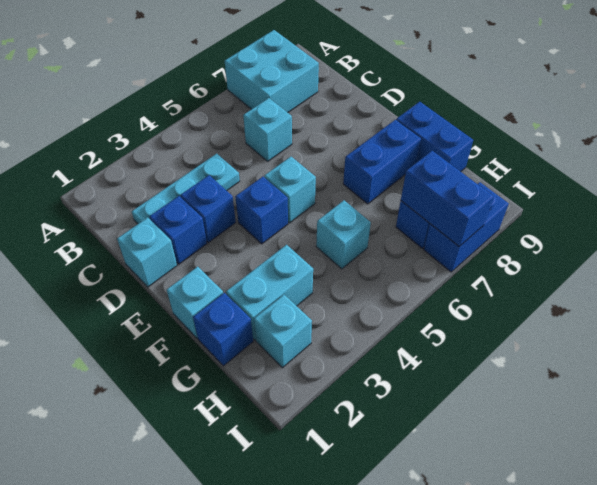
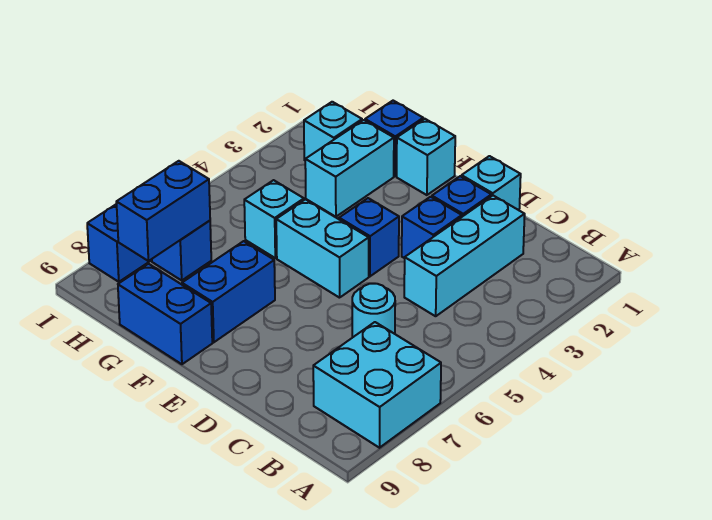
cyan 1x3 plate [132,154,240,224] -> cyan 1x3 brick [404,196,525,316]
cyan 1x1 brick [243,98,292,161] -> cyan 1x1 round brick [352,284,395,338]
cyan 1x1 brick [264,157,316,223] -> cyan 1x2 brick [276,199,369,298]
blue 1x2 brick [401,151,494,246] -> blue 1x2 brick turned to [116,161,210,261]

